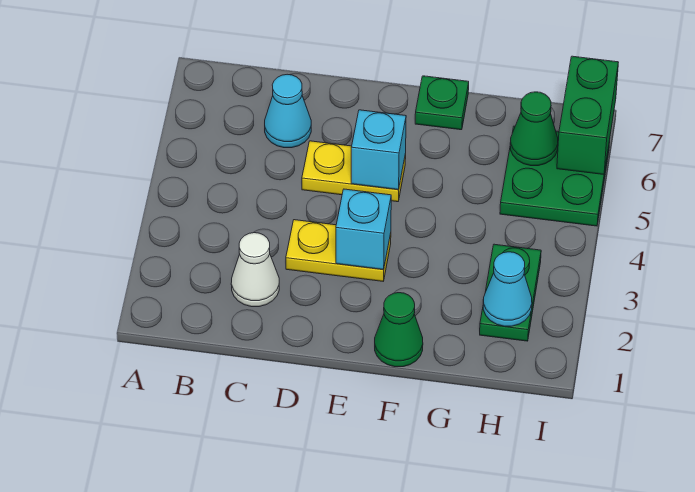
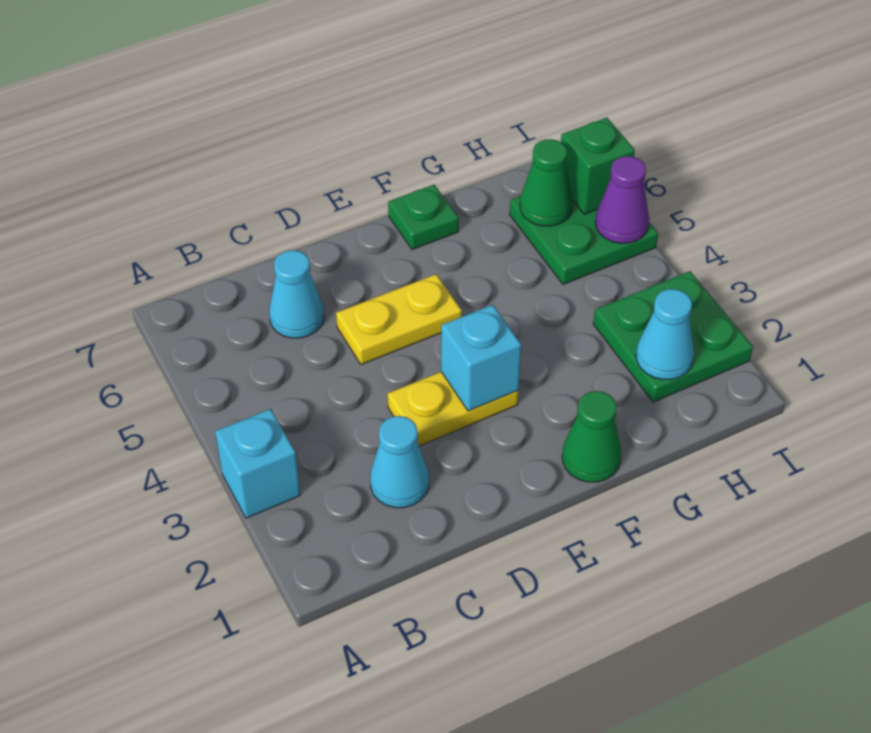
white 1x1 cone [231,233,279,307] -> cyan 1x1 cone [370,416,429,508]
cyan 1x1 brick [351,110,406,190] -> cyan 1x1 brick moved to [215,409,300,518]
green 1x2 plate [480,244,541,341] -> green 2x2 plate [593,271,753,402]
none -> purple 1x1 cone [595,156,649,243]
green 1x2 brick [557,56,618,174] -> green 1x1 brick [561,118,635,214]

